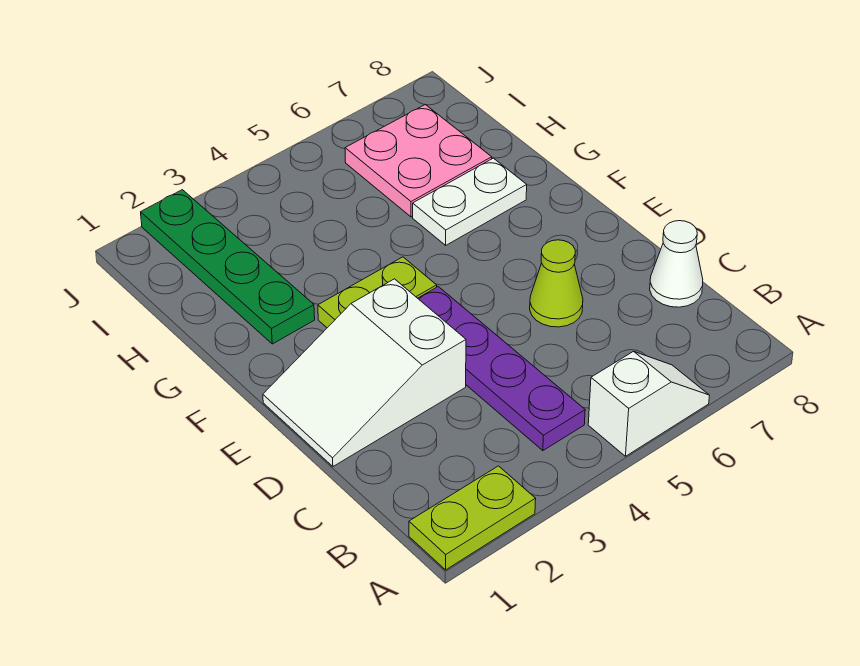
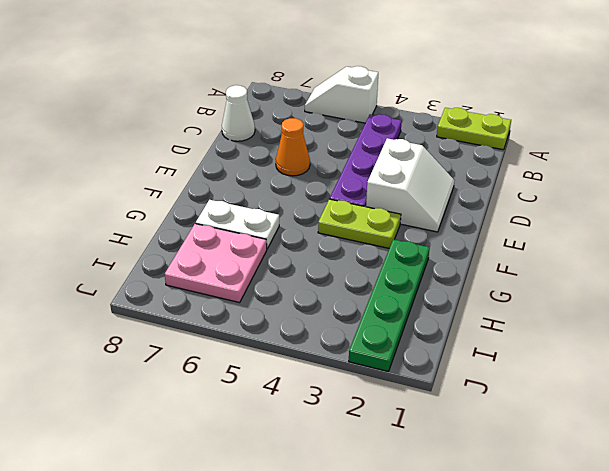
white 2x3 slope [263,279,466,466] -> white 2x2 slope [366,138,455,232]
lime 1x1 cone [530,240,583,327] -> orange 1x1 cone [276,118,310,176]

